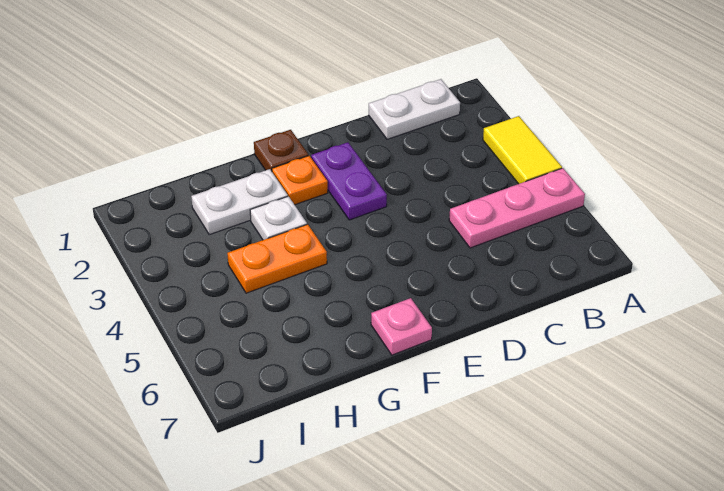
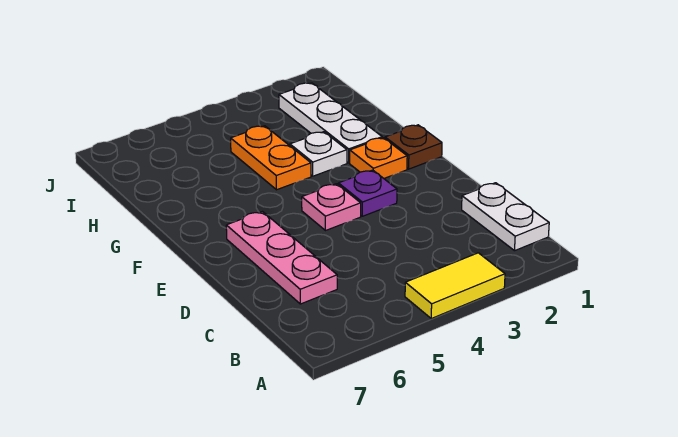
pink 1x3 plate [449,168,585,248] -> pink 1x3 plate moved to [226,212,337,304]
purple 1x2 plate [311,142,387,220] -> purple 1x1 plate [338,170,397,216]
pink 1x1 plate [371,298,432,355] -> pink 1x1 plate moved to [302,184,361,231]
white 1x2 plate [191,169,288,235] -> white 1x3 plate [279,83,382,163]

